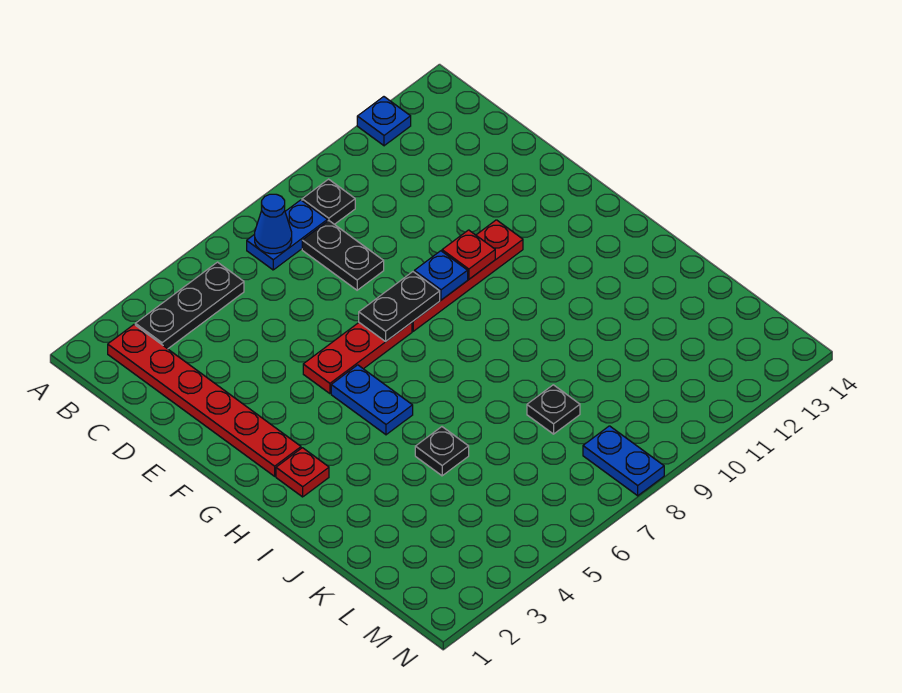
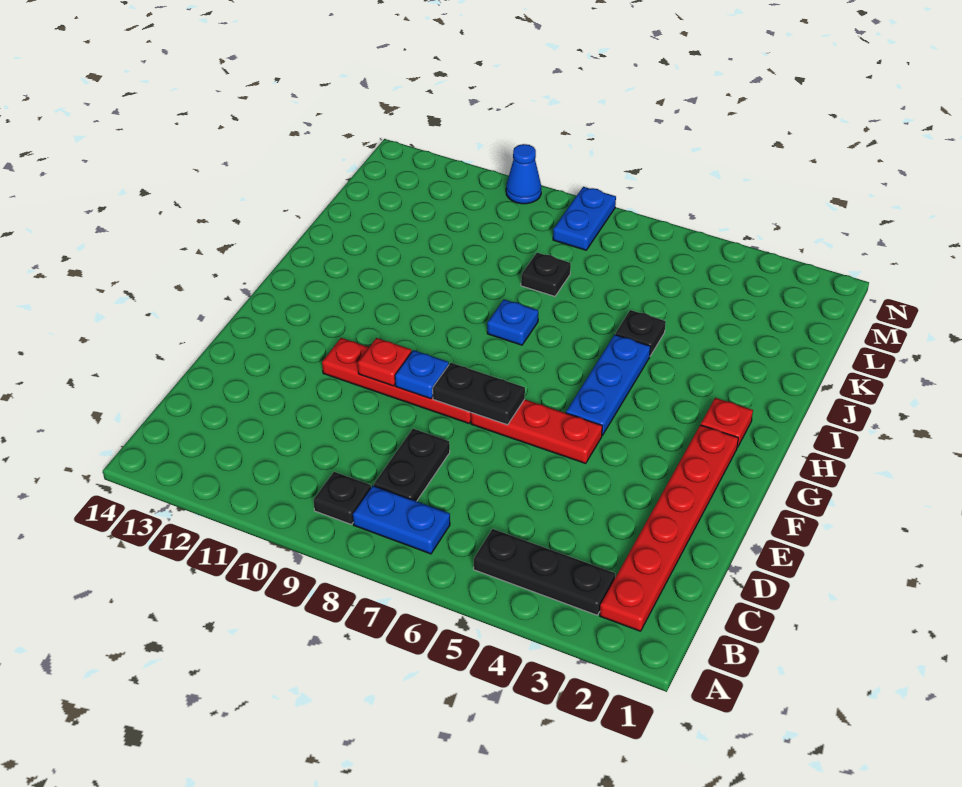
blue 1x1 plate [357,97,411,146] -> blue 1x1 plate moved to [487,300,538,345]
blue 1x1 cone [255,194,292,254] -> blue 1x1 cone moved to [506,144,541,204]
blue 1x2 plate [331,365,413,435] -> blue 1x3 plate [566,335,651,436]

